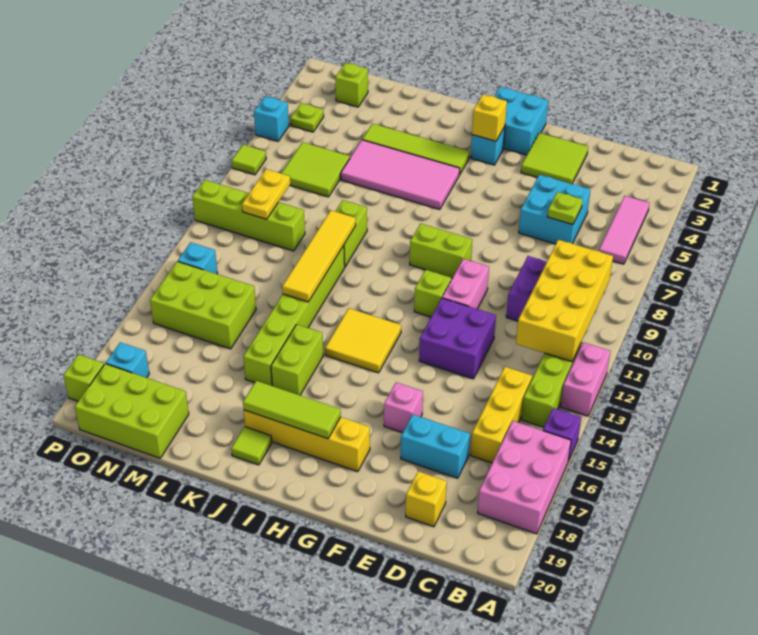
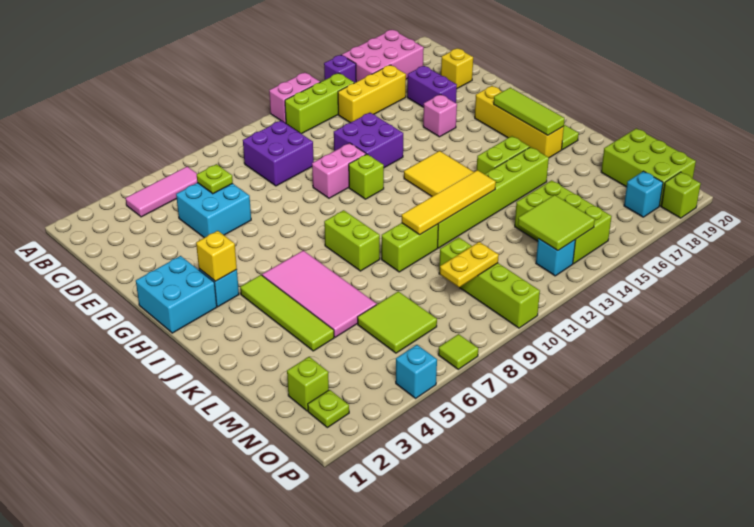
yellow 2x4 brick [516,240,613,362] -> none
cyan 1x2 brick [401,415,470,478] -> purple 1x2 brick [407,66,457,107]
lime 2x2 tile [521,133,588,184] -> lime 2x2 tile moved to [518,195,595,251]
lime 1x2 brick [410,224,472,278] -> lime 1x2 brick moved to [324,210,380,271]
lime 1x1 plate [290,103,324,132] -> lime 1x1 plate moved to [308,390,349,428]

